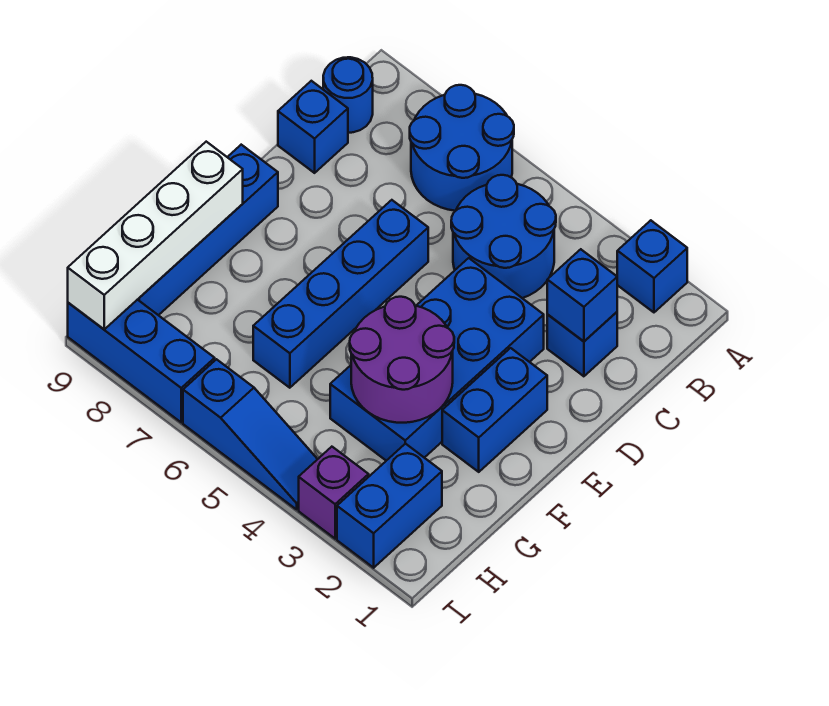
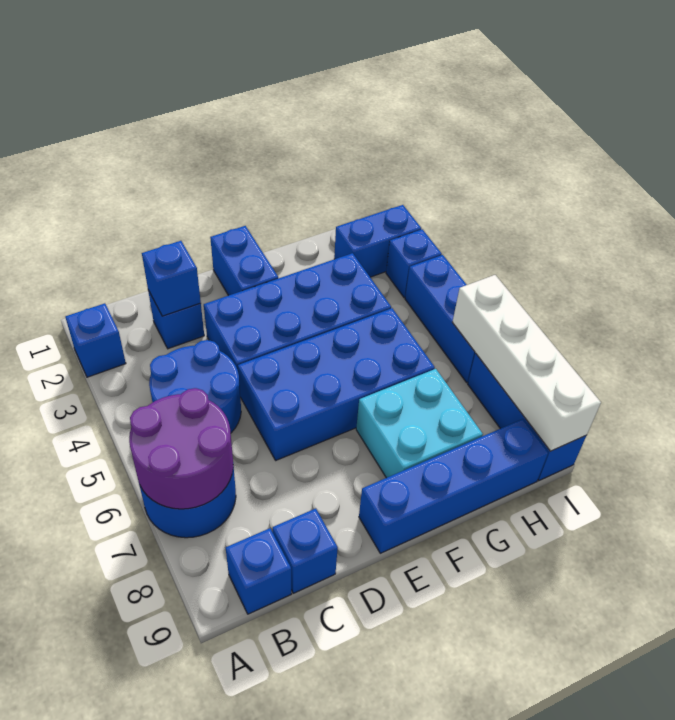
blue 1x1 round brick [323,57,373,133] -> blue 1x1 brick [226,528,291,614]
blue 1x4 brick [253,200,428,388] -> blue 2x4 brick [238,308,435,460]
blue 1x2 brick [442,348,547,472] -> blue 1x2 brick turned to [210,226,278,296]
purple 2x2 round brick [350,297,454,423] -> purple 2x2 round brick moved to [129,388,233,509]
none -> cyan 2x2 brick [356,369,483,478]
white 1x4 brick [68,142,243,329] -> white 1x4 brick turned to [452,275,601,451]
purple 1x1 brick [299,447,369,539] -> blue 1x1 brick [386,229,442,298]
blue 1x3 slope [183,359,317,509] -> blue 1x3 brick [405,255,475,382]

